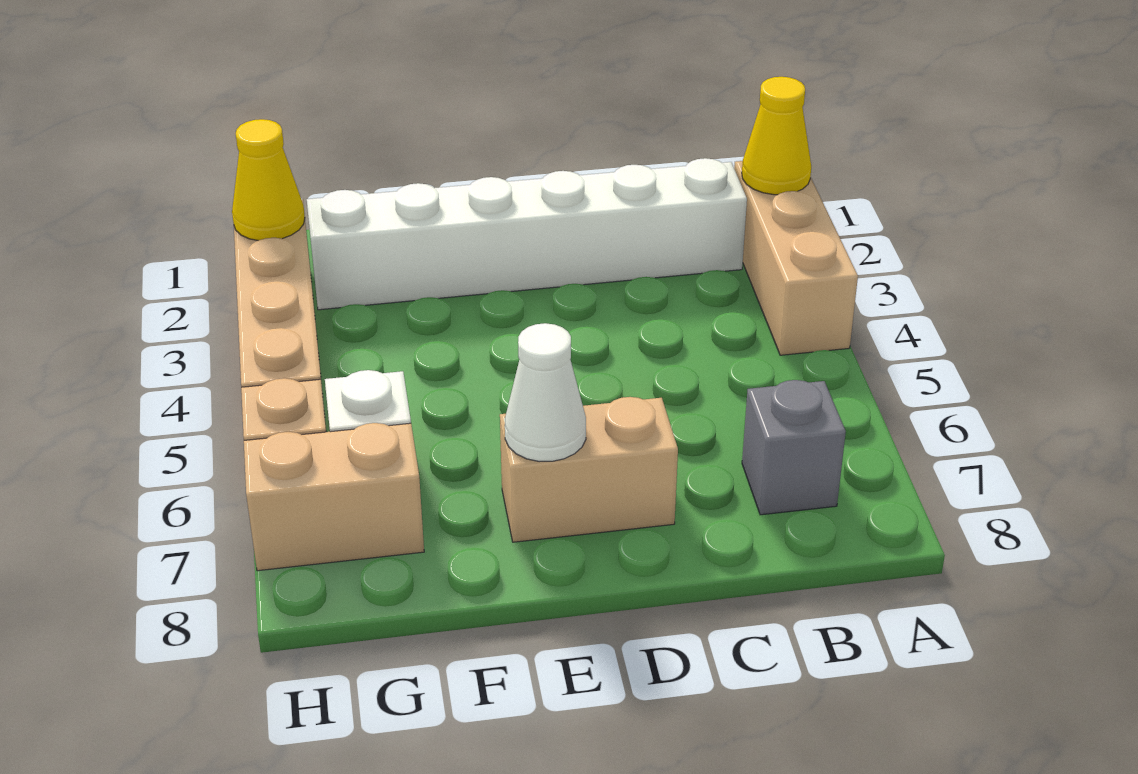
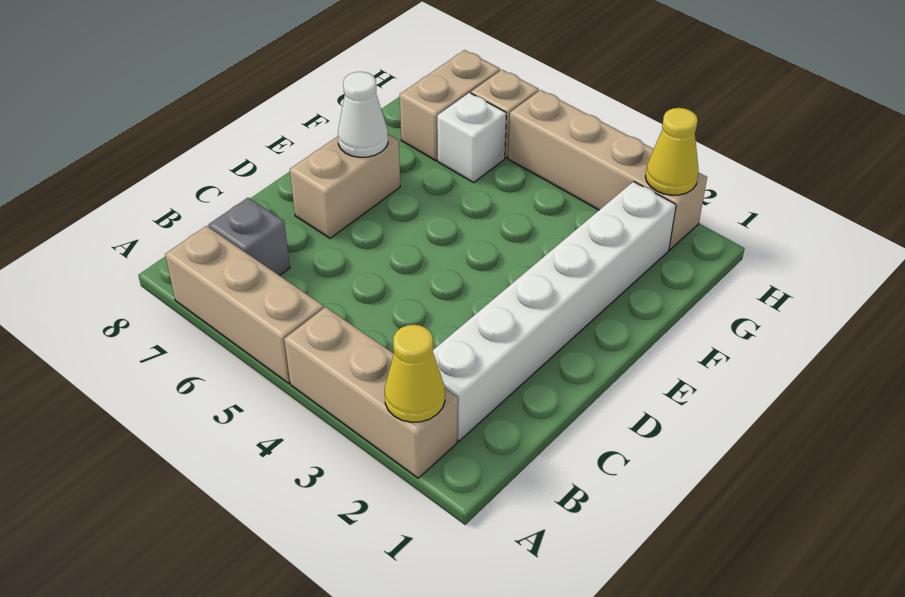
none -> tan 1x3 brick [165,226,324,383]

